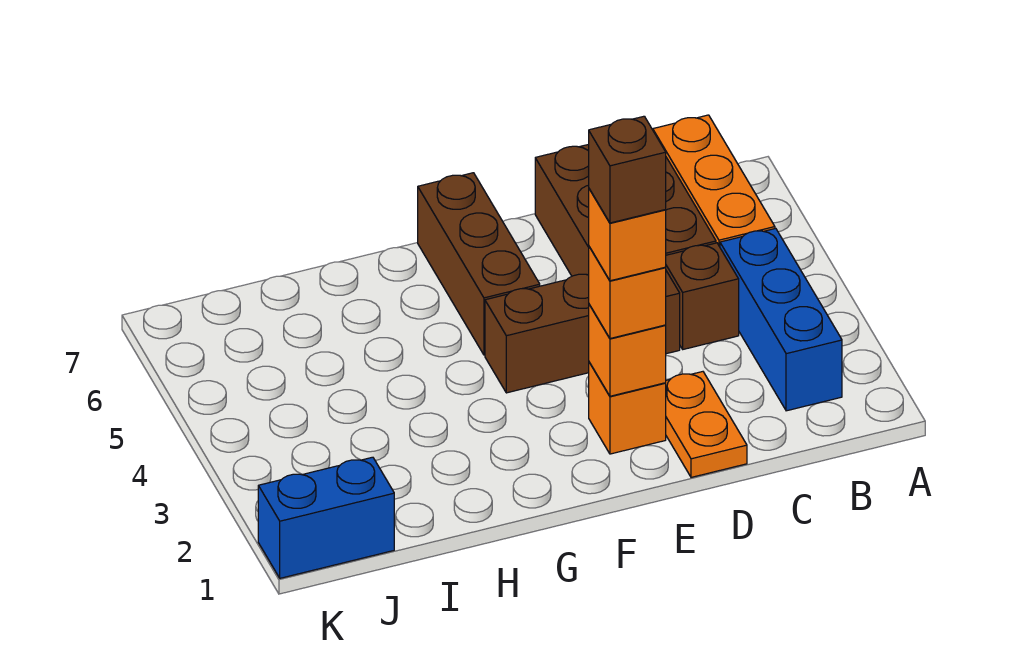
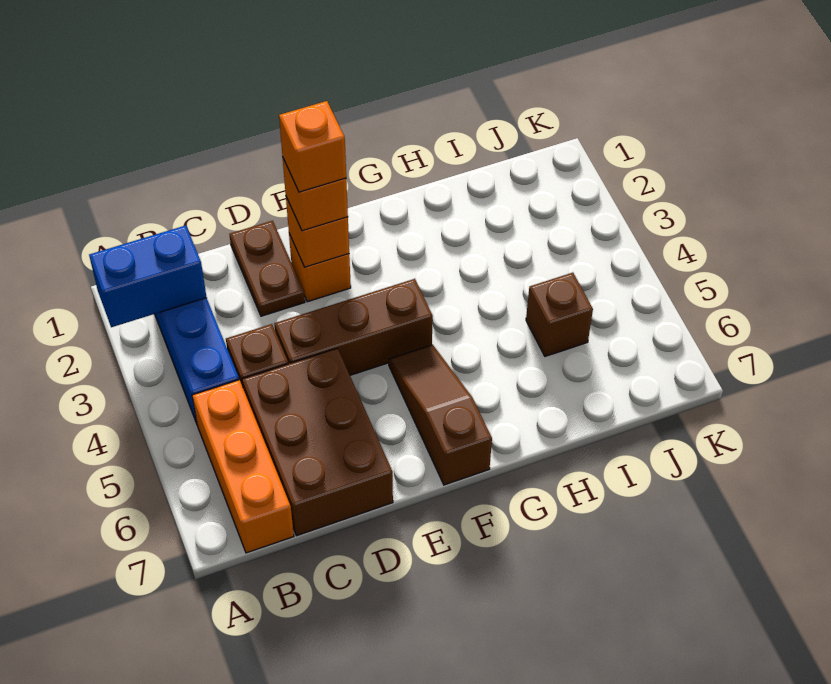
orange 1x2 plate [666,372,747,477] -> brown 1x2 plate [230,221,305,316]
brown 1x1 brick [589,116,666,223] -> brown 1x1 brick moved to [526,273,593,356]
brown 1x3 brick [418,173,540,355] -> brown 1x3 slope [389,345,492,485]
blue 1x2 brick [258,457,394,578] -> blue 1x2 brick moved to [89,225,207,327]

